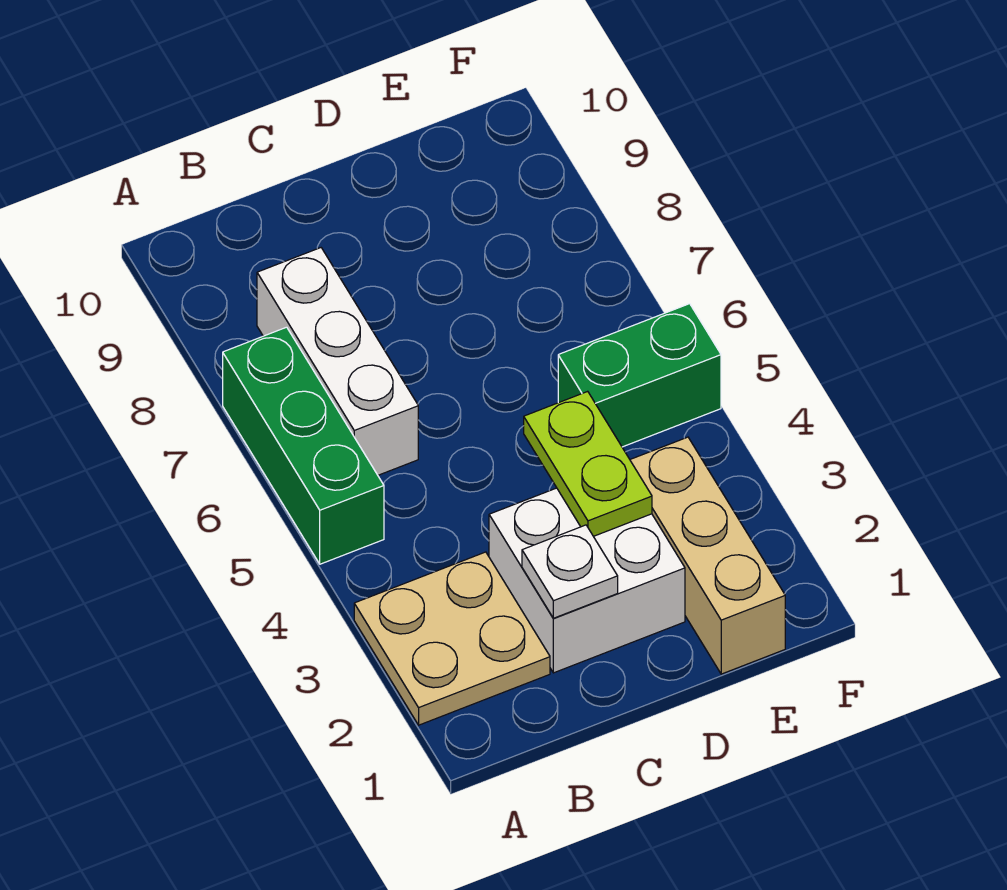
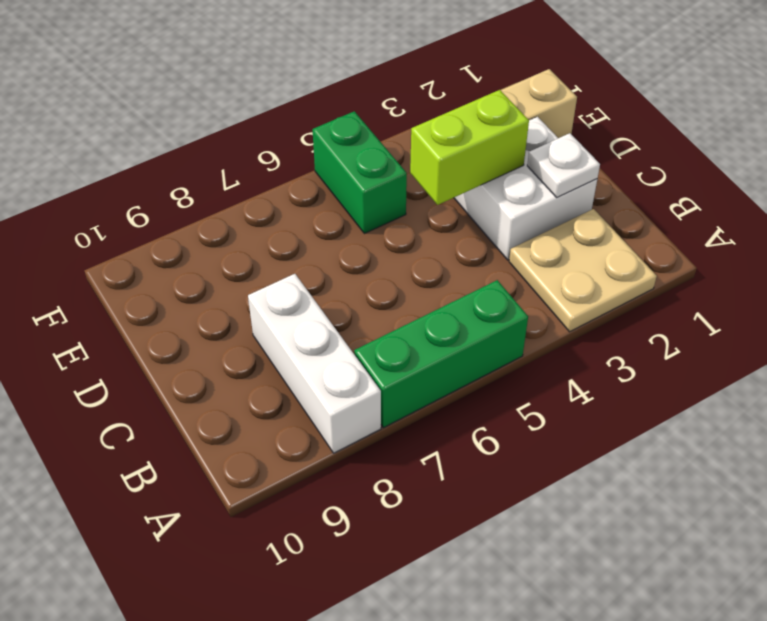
white 1x3 brick [257,248,418,475] -> white 1x3 brick turned to [248,274,381,453]
lime 1x2 plate [524,391,652,536] -> lime 1x2 brick [410,90,529,205]

